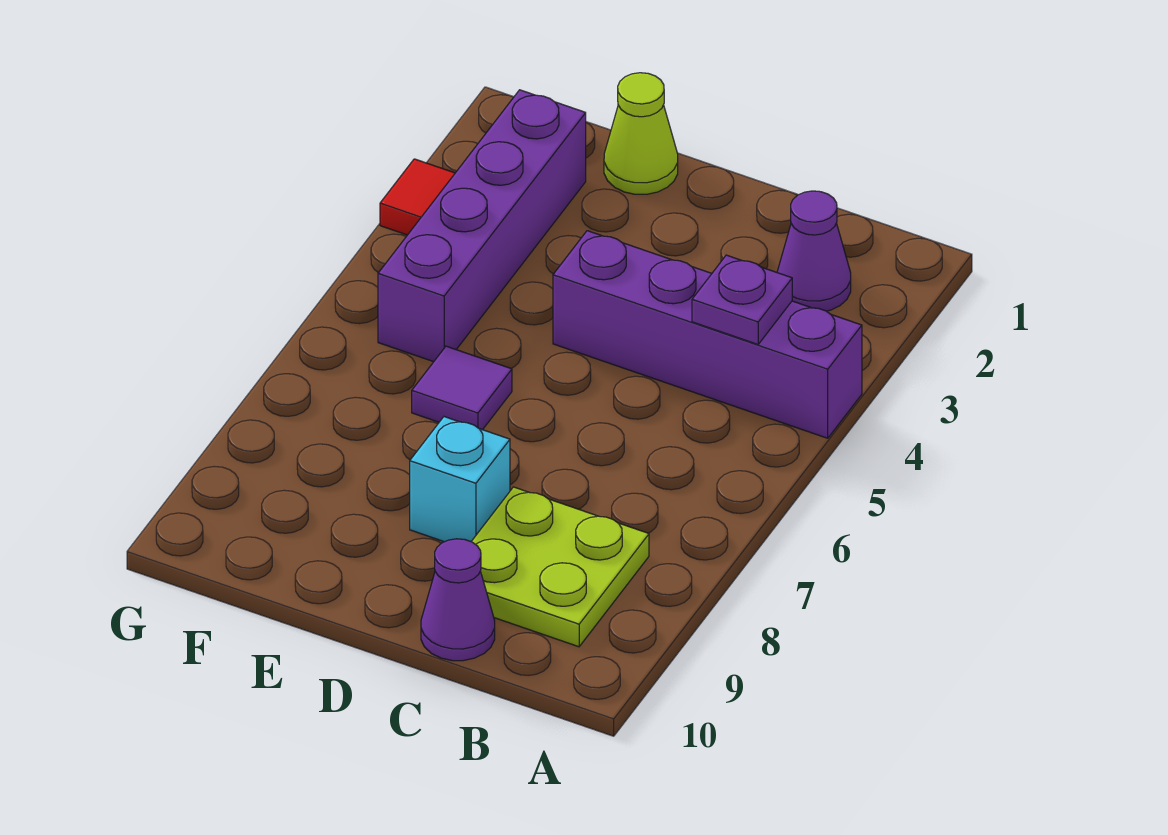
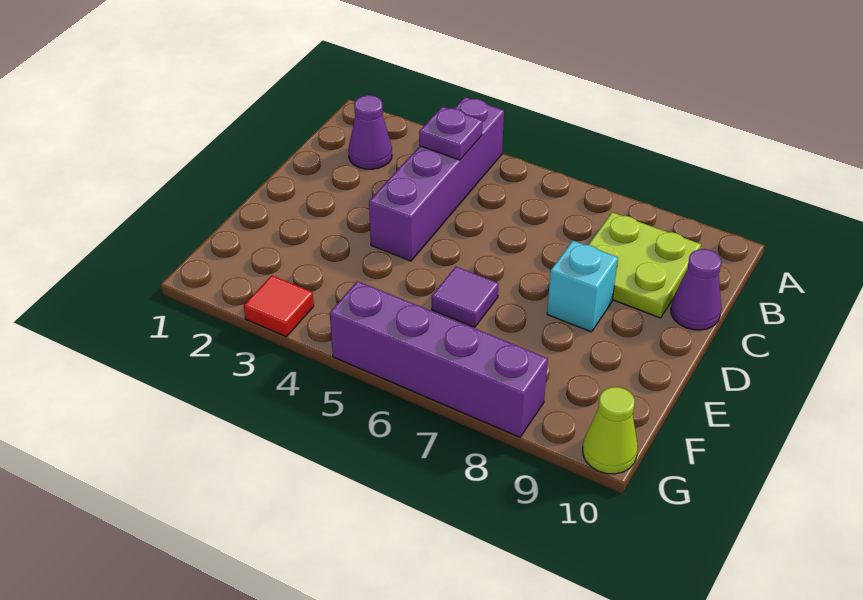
lime 1x1 cone [604,73,678,194] -> lime 1x1 cone moved to [583,387,638,474]
purple 1x4 brick [378,90,586,362] -> purple 1x4 brick moved to [330,281,548,437]

